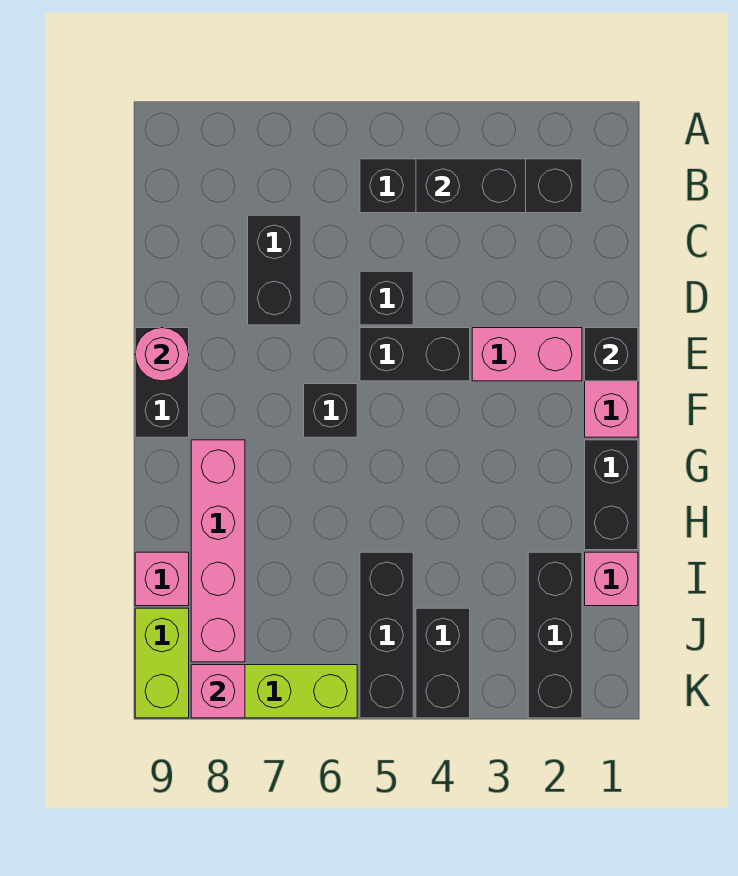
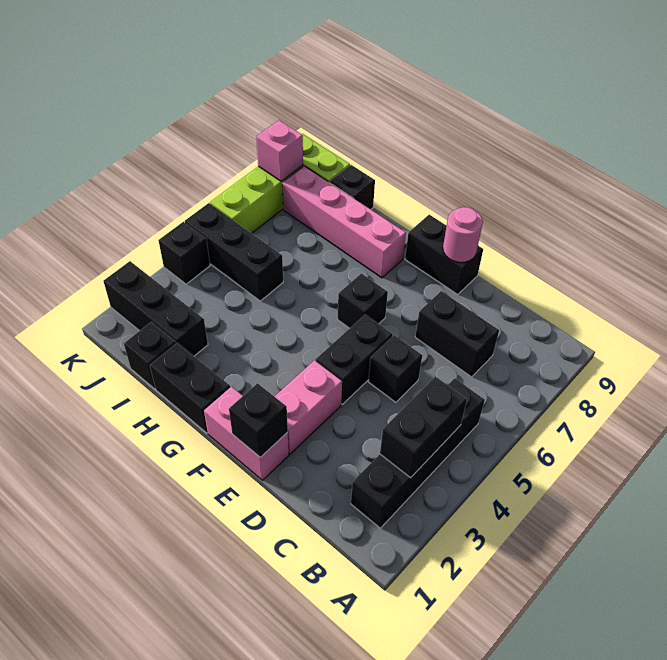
pink 1x1 brick [585,552,638,606] -> black 1x1 brick [124,322,176,389]
pink 1x1 brick [135,552,189,606] -> black 1x1 brick [330,165,375,209]
black 1x2 brick [416,608,470,718] -> black 1x1 brick [158,222,210,284]

